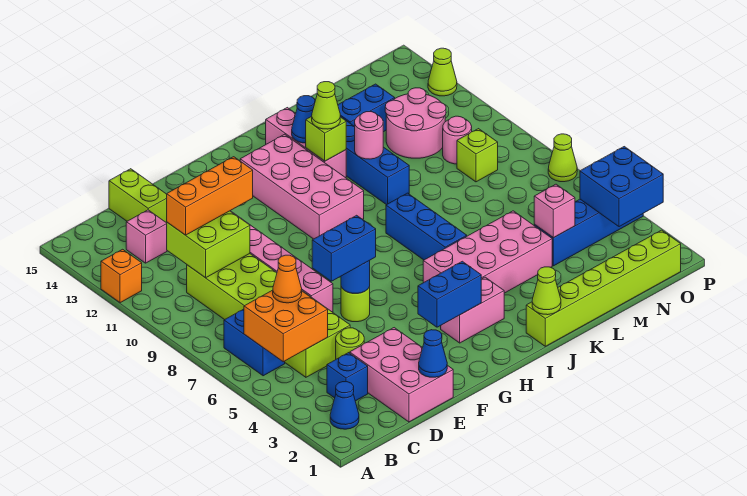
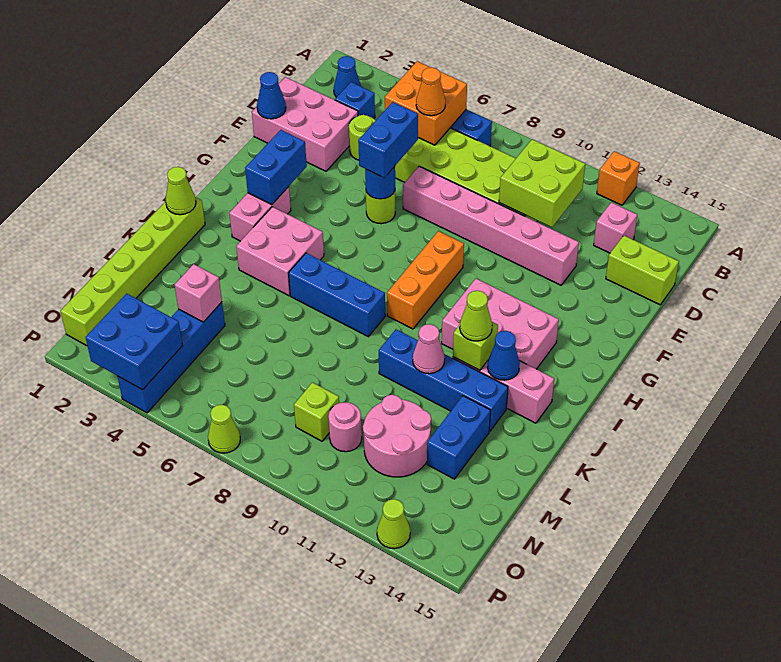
orange 1x3 brick [167,157,253,235] -> orange 1x3 brick moved to [387,231,464,329]
pink 2x4 brick [240,134,364,239] -> pink 2x3 brick [442,279,559,369]
pink 2x4 brick [423,211,552,293] -> pink 2x2 brick [236,207,324,296]
pink 1x1 round brick [355,112,383,159] -> pink 1x1 cone [413,324,445,374]

